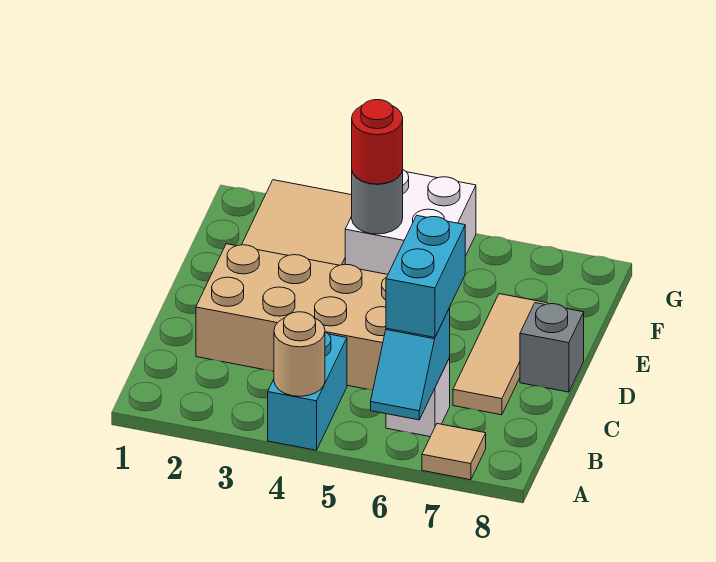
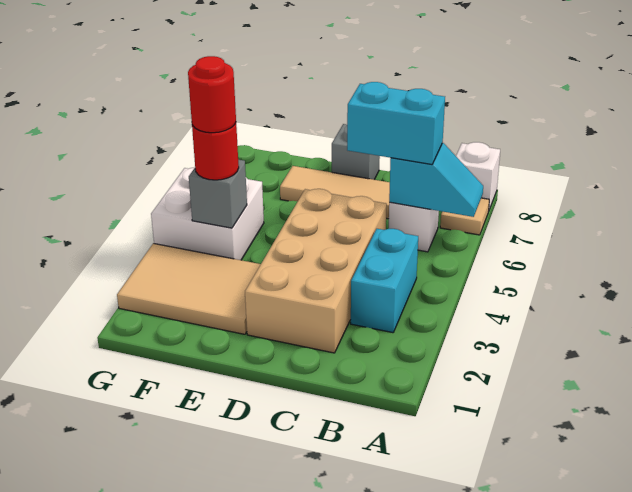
cyan 1x2 brick [268,332,347,450] -> cyan 1x2 brick turned to [351,229,418,333]
tan 1x1 round brick [274,312,325,396] -> none
none -> white 1x1 brick [456,142,500,210]
grey 1x1 round brick [352,169,403,234] -> grey 1x1 brick [189,160,247,228]
none -> red 1x1 round brick [188,56,236,133]

